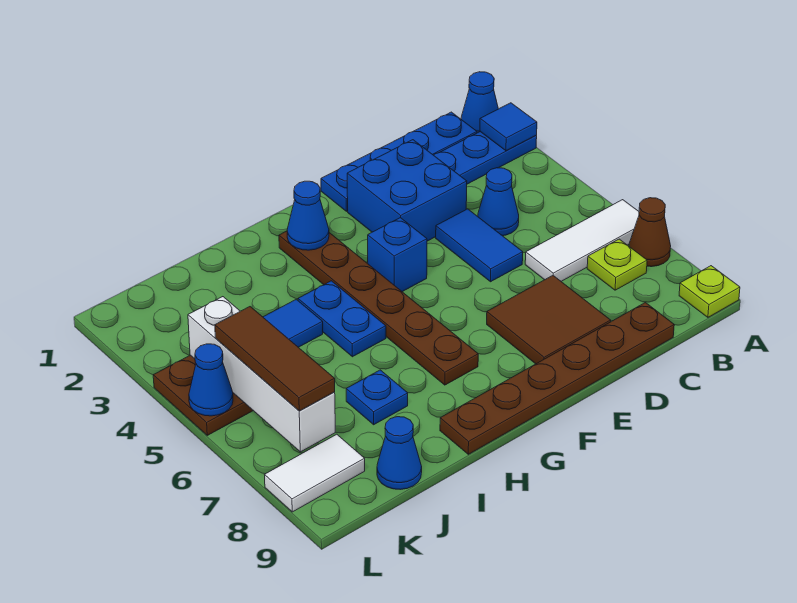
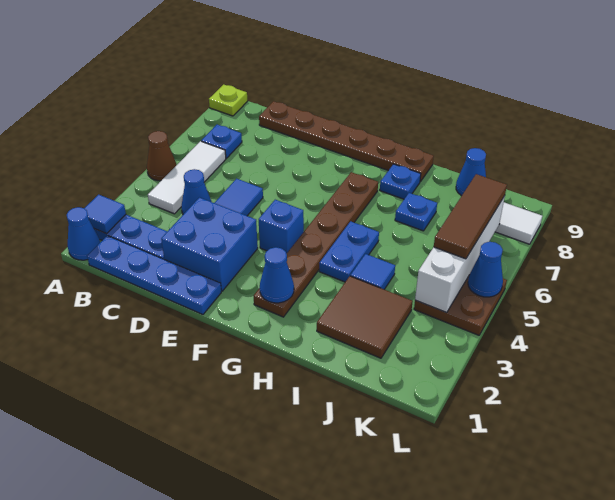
white 1x3 tile [525,200,639,281] -> white 1x3 tile turned to [148,141,226,214]
brown 1x1 cone [629,198,671,267] -> brown 1x1 cone moved to [147,131,176,181]
lime 1x1 plate [587,239,647,290] -> blue 1x1 plate [201,125,242,158]
brown 2x2 tile [487,276,611,364] -> brown 2x2 tile moved to [317,276,413,358]
none -> blue 1x1 plate [380,164,421,199]

